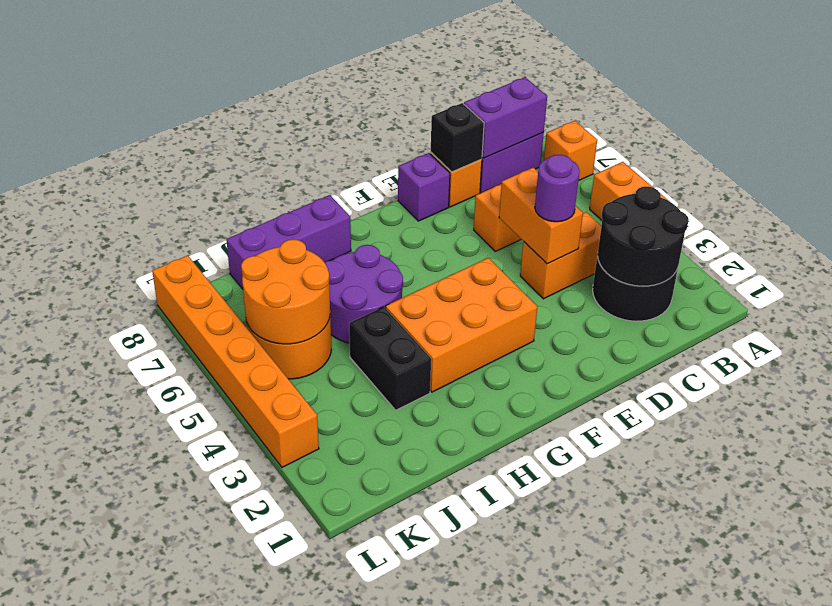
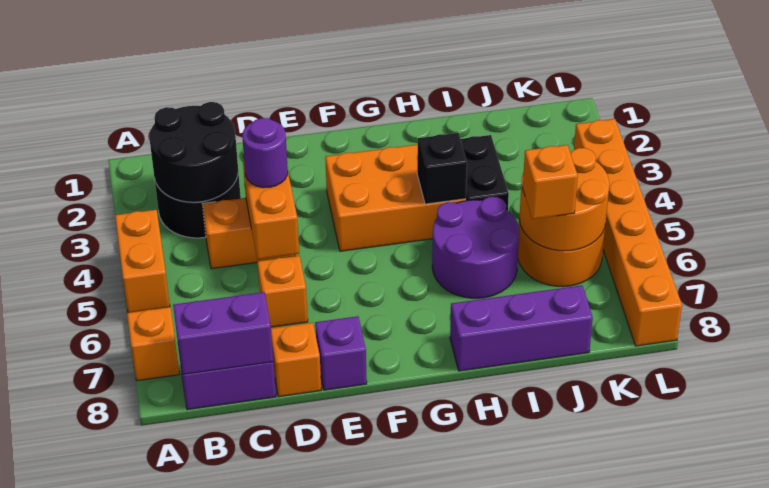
black 1x1 brick [431,103,484,172] -> black 1x1 brick moved to [417,133,467,204]
none -> orange 1x1 brick [523,145,578,219]

